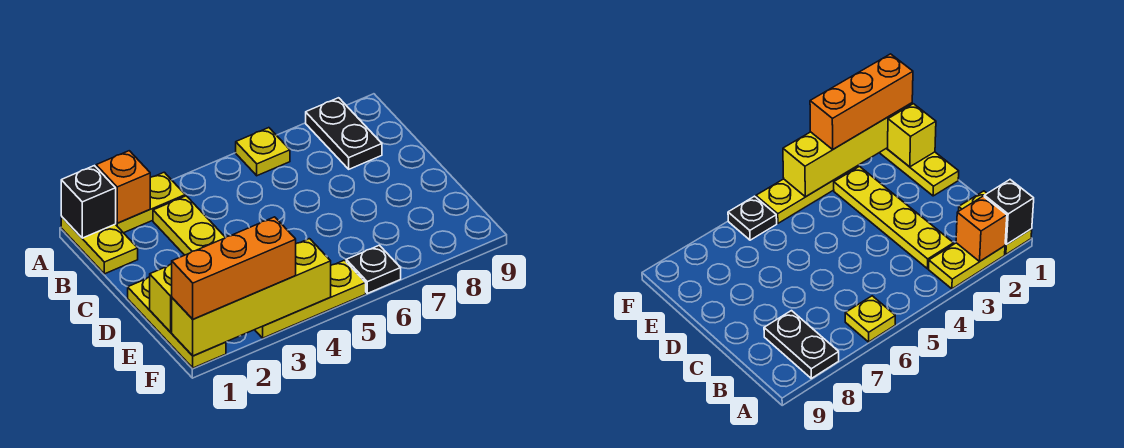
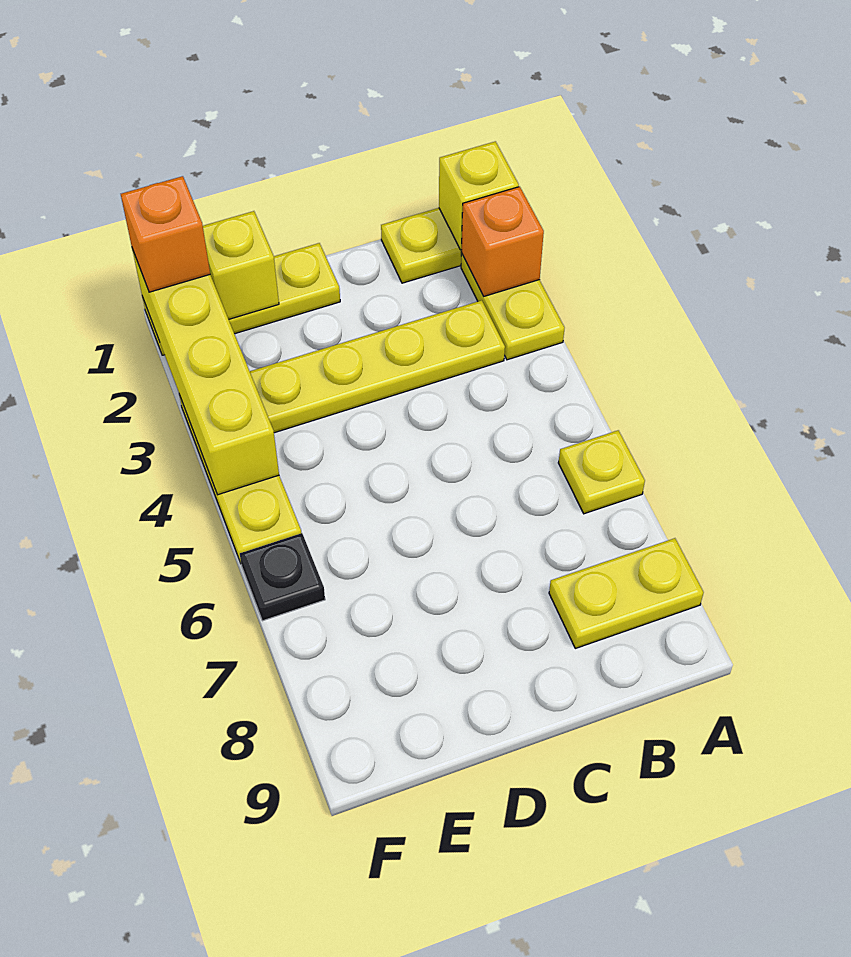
black 1x1 brick [61,166,116,238] -> yellow 1x1 brick [439,141,519,250]
black 1x2 plate [306,98,382,169] -> yellow 1x2 plate [549,538,704,648]
orange 1x3 brick [172,217,296,319] -> orange 1x1 brick [121,176,210,292]

